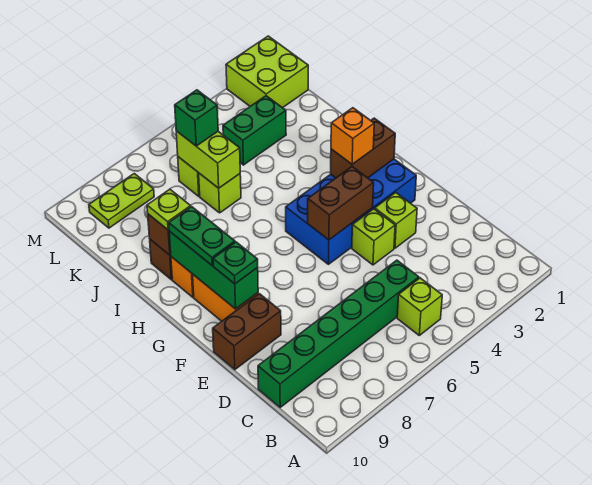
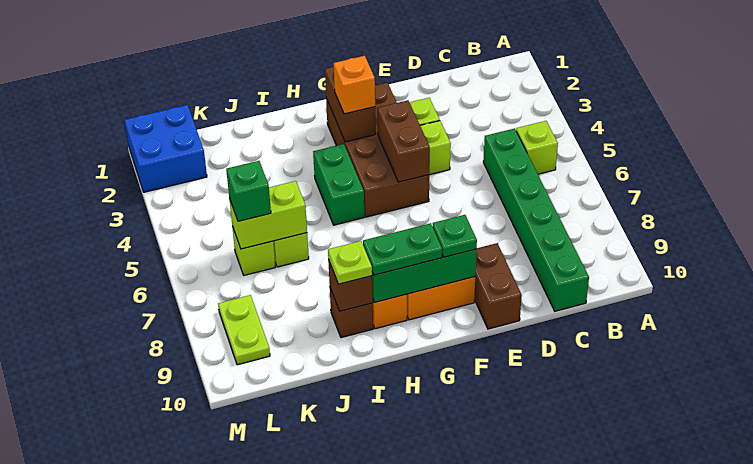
blue 2x4 brick [286,159,416,264] -> brown 2x4 brick [326,83,429,217]
green 1x2 brick [223,96,286,165] -> green 1x2 brick moved to [313,144,364,225]
lime 2x2 brick [226,36,308,108] -> blue 2x2 brick [125,105,207,192]

